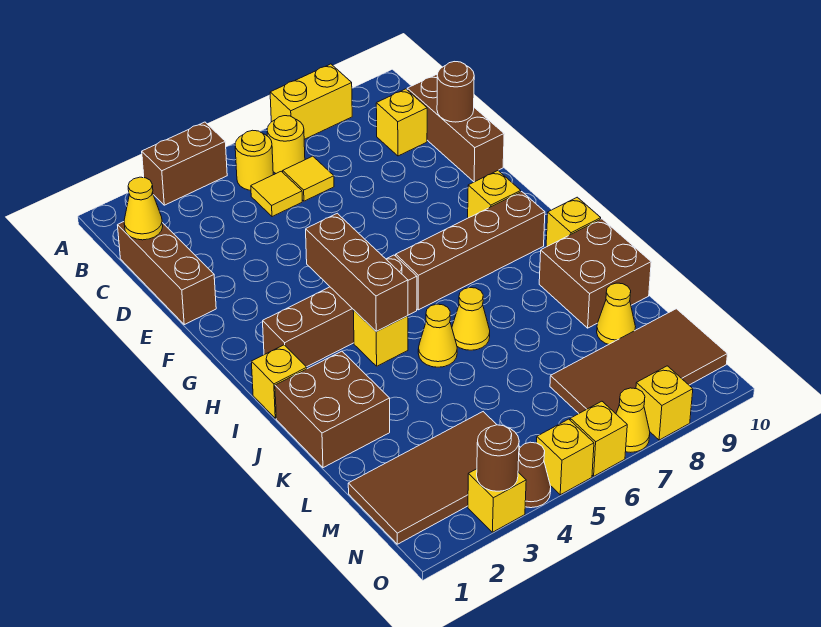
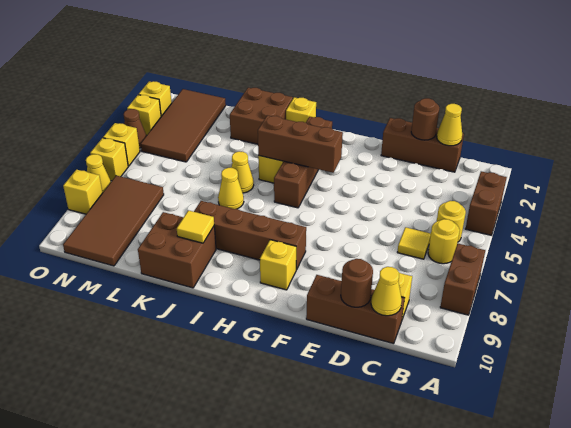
yellow 1x2 brick [270,64,352,139] -> brown 1x2 brick [440,243,485,315]
yellow 1x1 tile [251,171,302,217] -> yellow 1x1 tile moved to [177,210,214,243]
brown 1x4 brick [396,192,545,310] -> brown 1x4 brick turned to [194,201,306,270]
yellow 1x1 brick [546,197,601,247] -> yellow 1x1 brick moved to [139,81,172,116]
yellow 1x1 cone [597,283,636,345] -> yellow 1x1 cone moved to [371,267,402,316]
brown 1x1 round brick [477,425,519,491] -> brown 1x1 round brick moved to [411,98,439,140]

